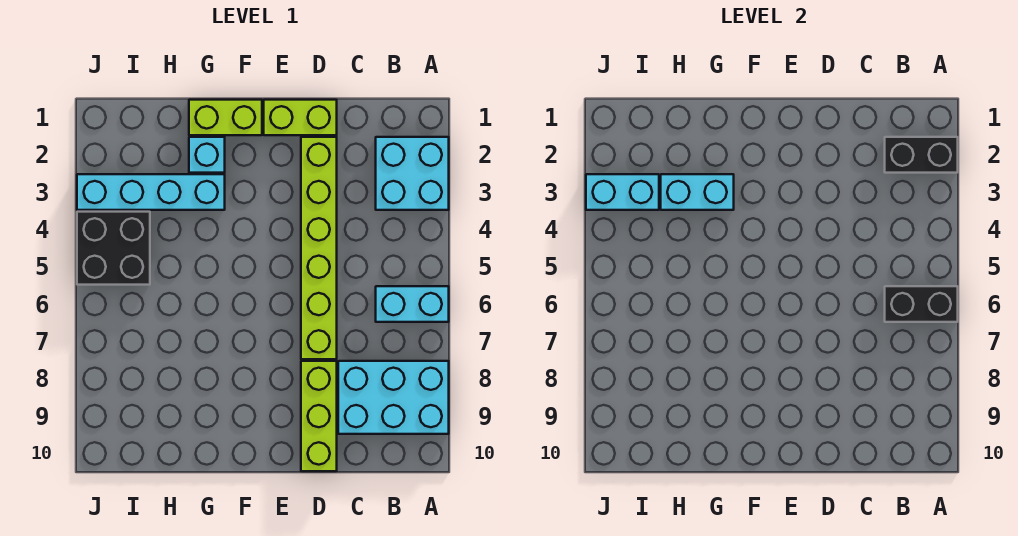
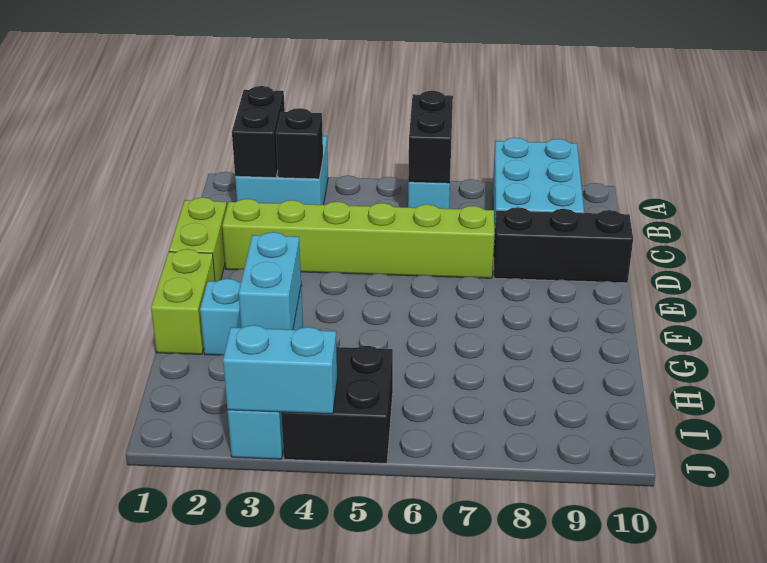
none -> black 1x1 brick [276,108,323,179]
lime 1x3 brick [301,361,337,471] -> black 1x3 brick [494,207,633,283]
cyan 1x2 brick [586,174,659,210] -> cyan 1x2 brick turned to [223,325,337,414]

